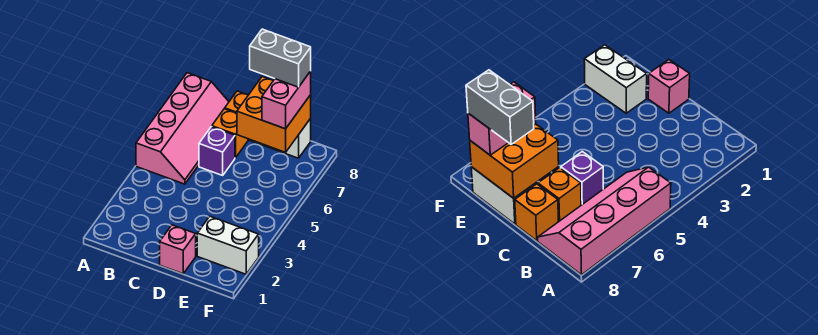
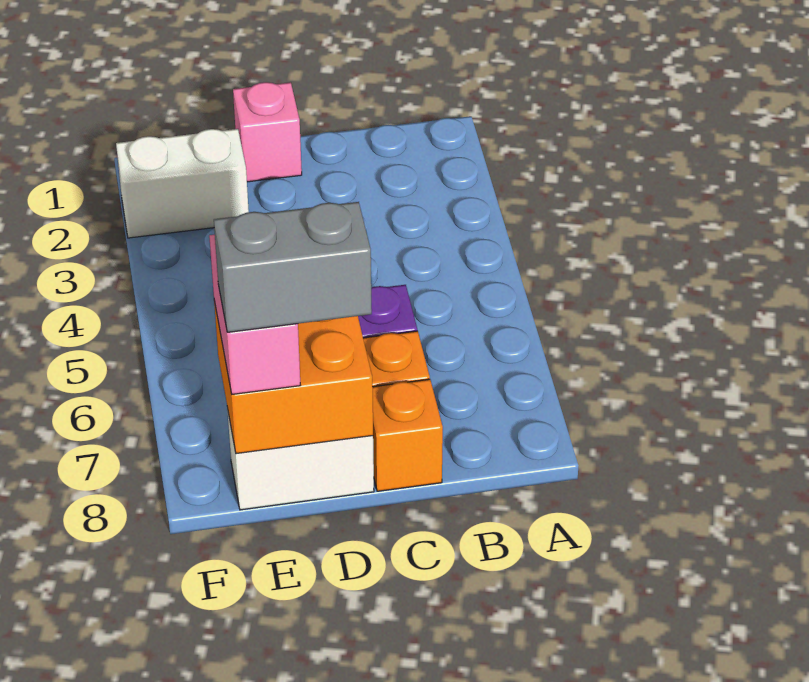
pink 2x4 slope [136,73,229,184] -> none

